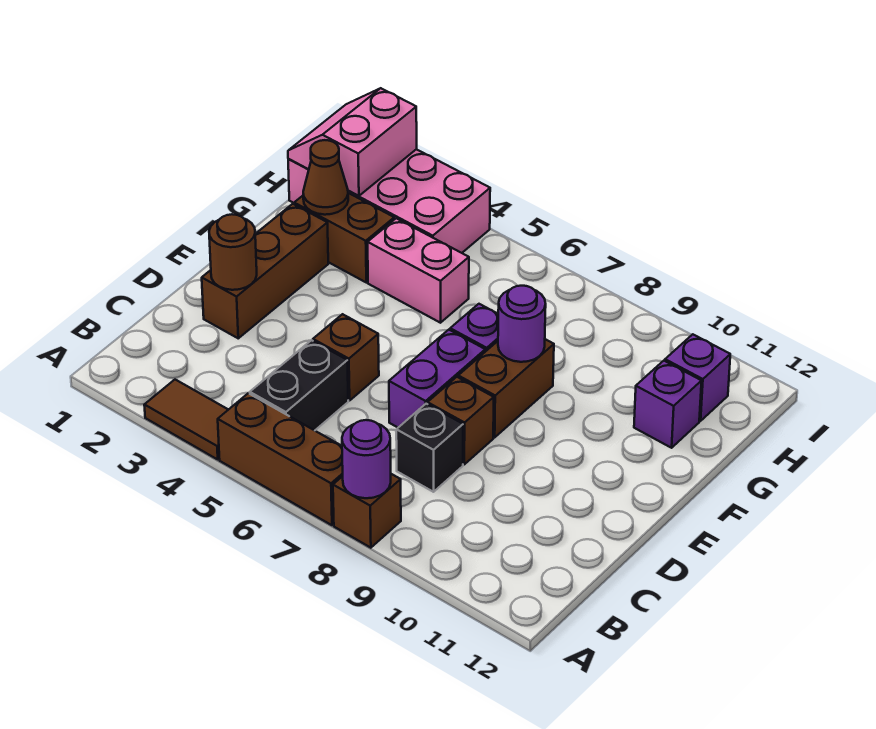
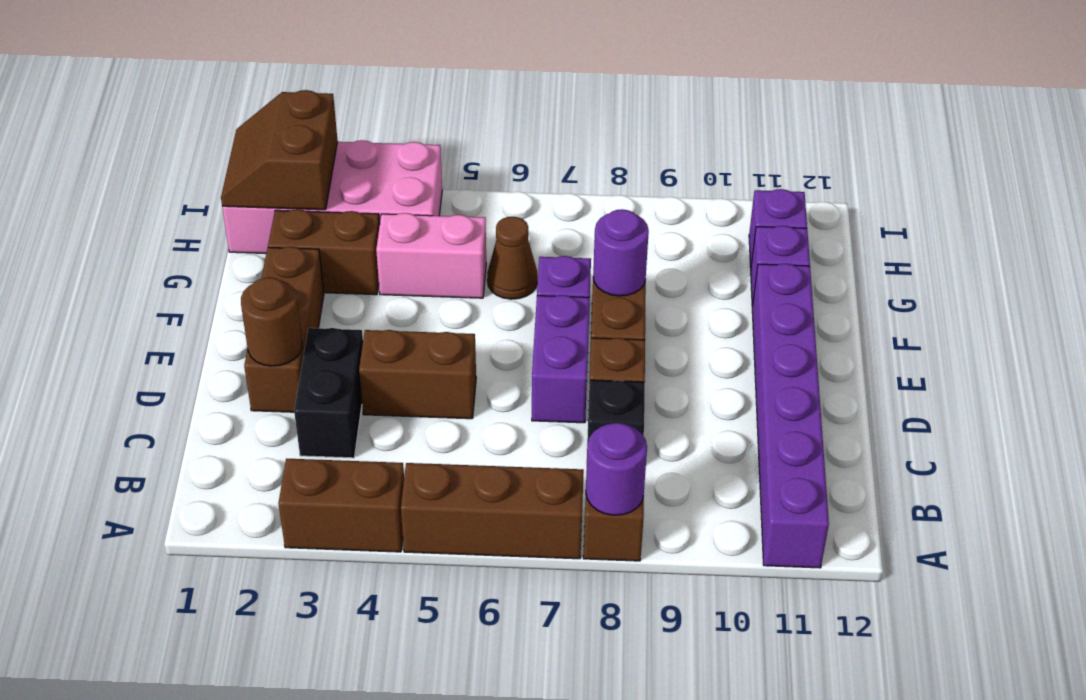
brown 1x2 tile [144,380,228,459] -> brown 1x2 brick [278,459,404,552]
none -> purple 1x6 brick [752,264,829,568]
black 1x2 brick [250,340,348,430] -> black 1x2 brick moved to [294,328,363,458]
brown 1x1 brick [313,314,379,400] -> brown 1x2 brick [359,330,476,419]
brown 1x1 cone [303,140,348,215] -> brown 1x1 cone moved to [487,217,538,299]
pink 2x2 slope [288,88,417,196] -> brown 2x2 slope [221,90,338,210]

